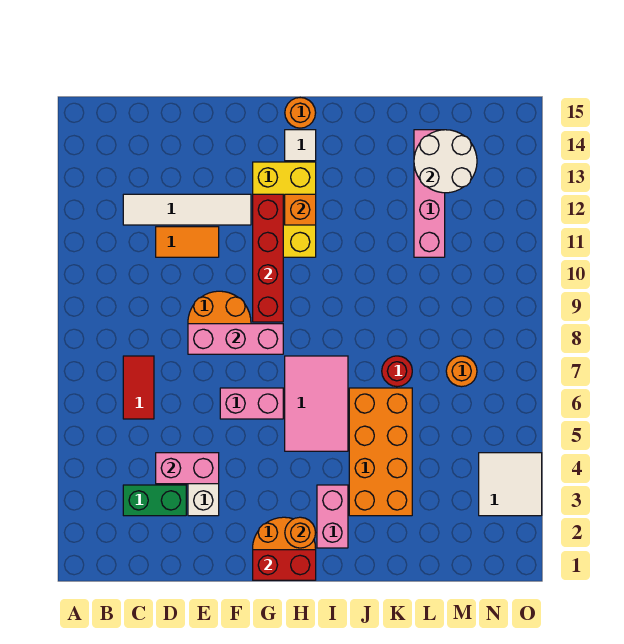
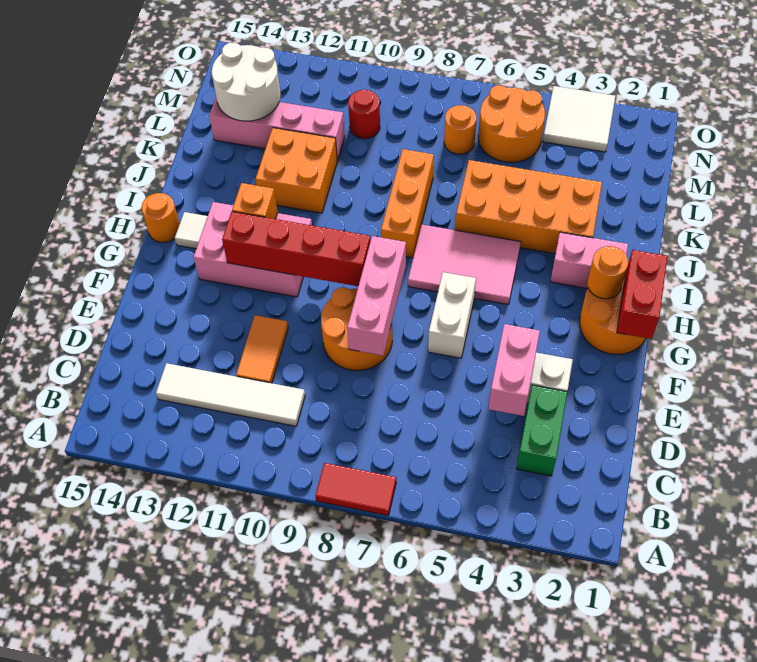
red 1x2 tile [123,356,154,419] -> red 1x2 tile moved to [316,463,396,516]
white 1x4 tile [123,194,251,225] -> white 1x4 tile turned to [156,363,305,426]
pink 1x2 brick [220,388,283,419] -> white 1x2 brick [428,272,476,358]
yellow 2x3 brick [253,162,316,257] -> pink 2x3 brick [194,202,312,297]
none -> orange 1x3 brick [381,149,434,258]
none -> orange 2x2 brick [256,128,337,213]
red 1x1 round brick [382,356,412,387] -> red 1x1 round brick moved to [348,90,380,139]
none -> orange 2x2 round brick [478,85,545,162]

